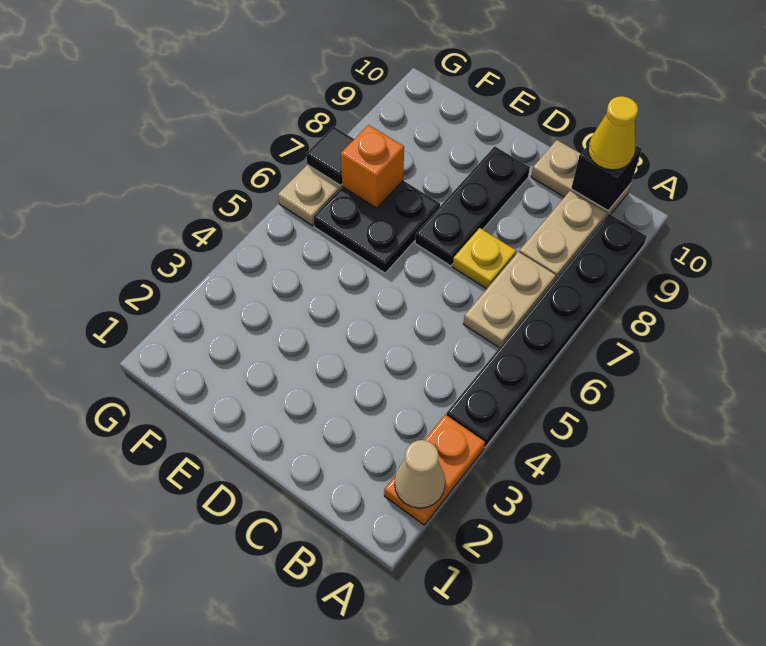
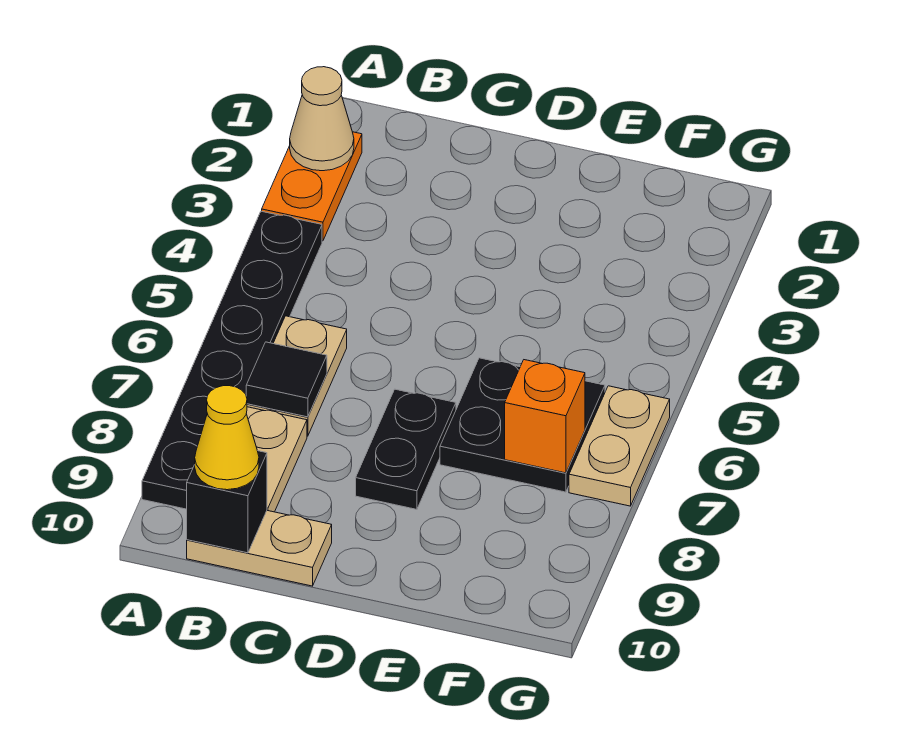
yellow 1x1 plate [453,228,516,289] -> none
black 1x3 plate [415,146,530,266] -> black 1x2 plate [356,389,456,509]
black 1x1 tile [306,126,354,185] -> black 1x1 tile moved to [246,342,327,417]

